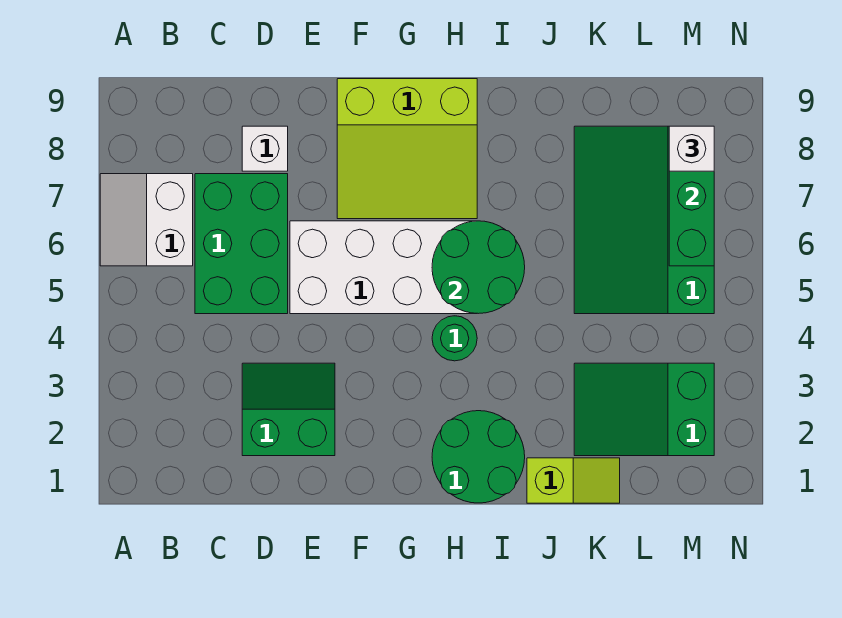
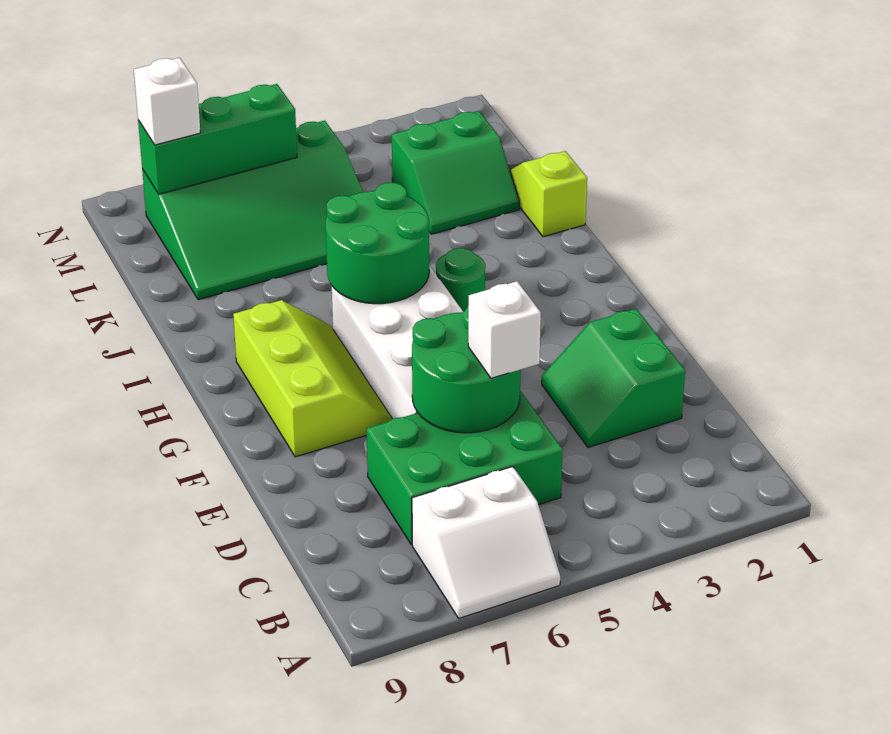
white 1x1 brick [242,126,288,171] -> white 1x1 brick moved to [468,281,541,378]
lime 3x3 slope [337,79,477,219] -> lime 2x3 slope [233,300,392,457]
green 2x2 round brick [432,411,525,503] -> green 2x2 round brick moved to [412,307,521,433]
green 2x3 slope [574,363,714,456] -> green 2x2 slope [392,111,519,234]

